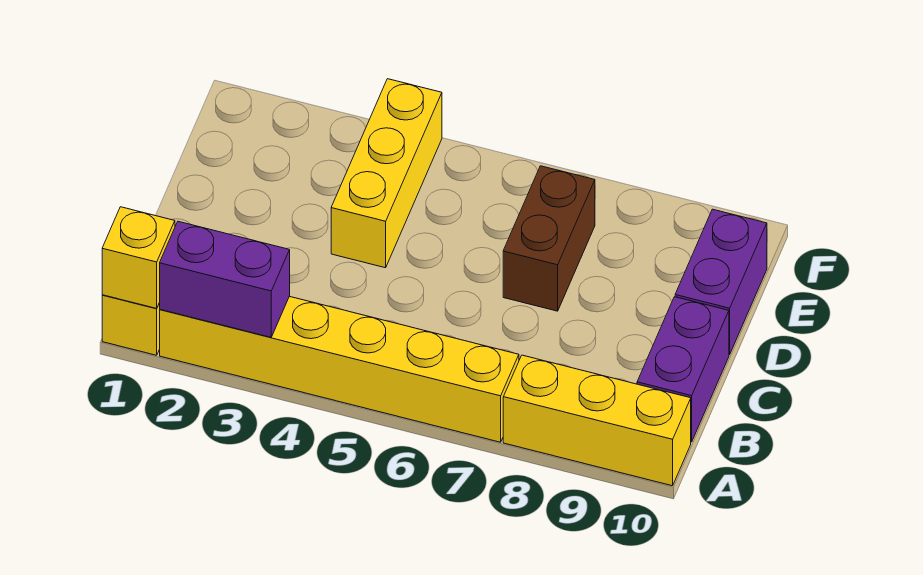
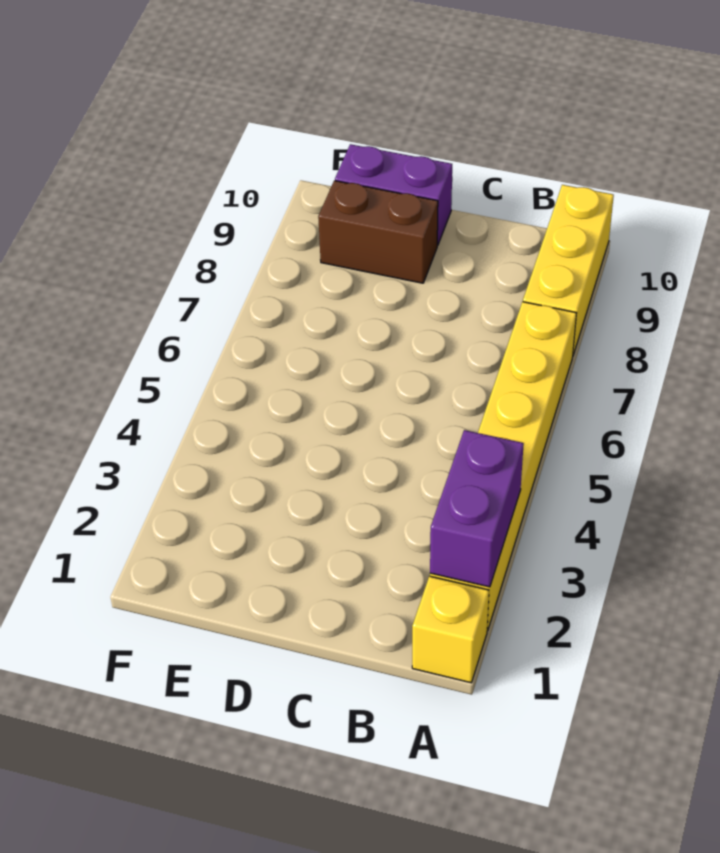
yellow 1x1 brick [102,207,175,308] -> none
purple 1x2 brick [637,297,729,442] -> none
yellow 1x3 brick [331,79,442,268] -> none
brown 1x2 brick [503,166,595,311] -> brown 1x2 brick moved to [318,181,438,283]

